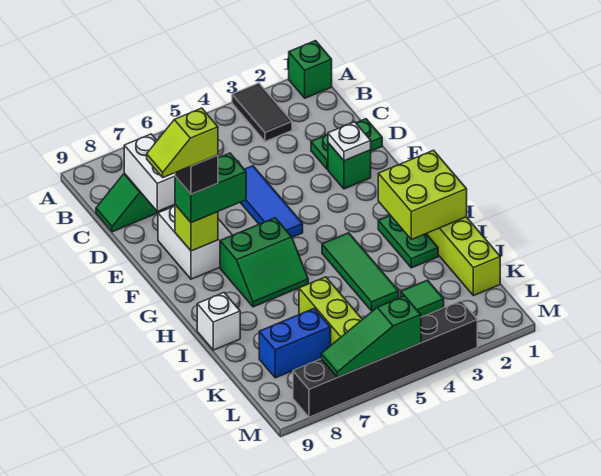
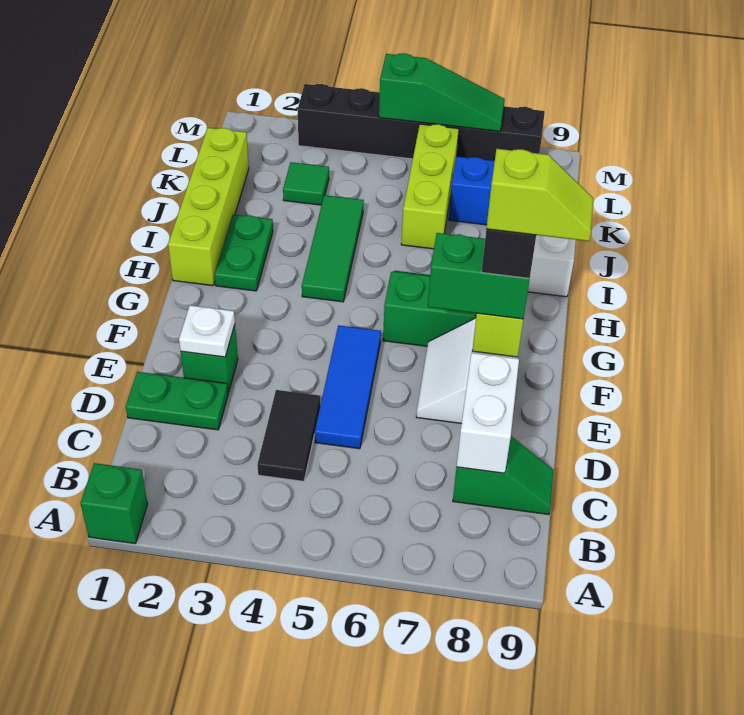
black 1x2 tile [232,83,292,142] -> black 1x2 tile moved to [257,390,320,481]
lime 2x2 brick [378,150,467,240] -> none

